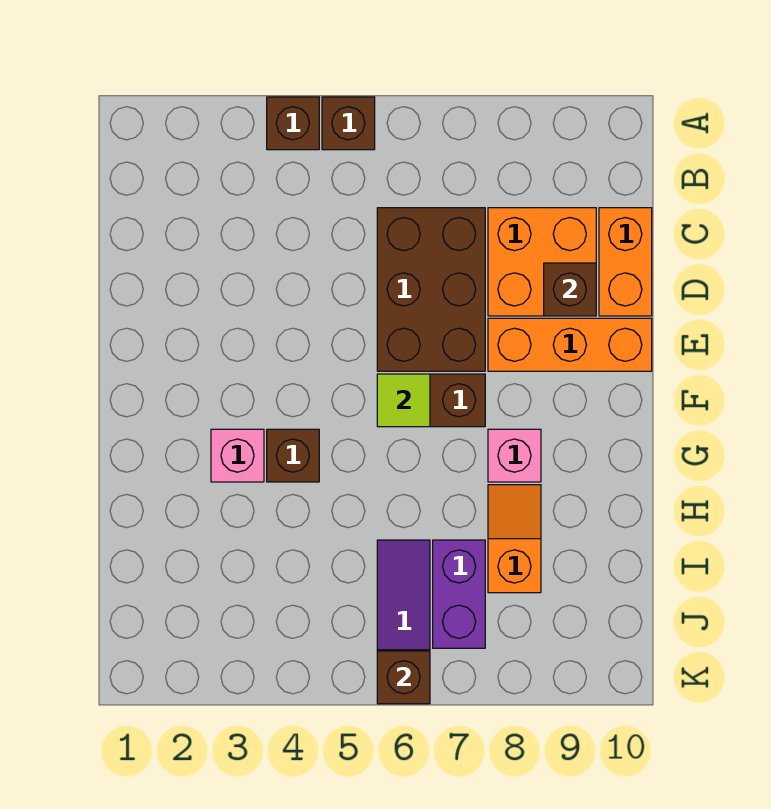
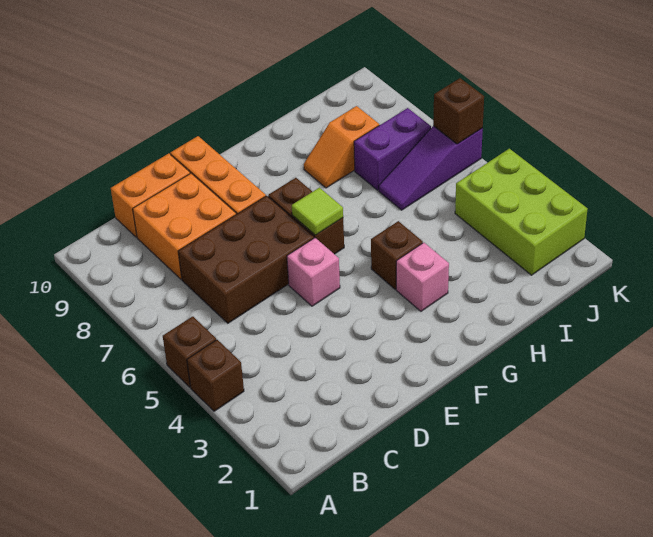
brown 1x1 brick [544,263,596,316] -> none
pink 1x1 brick [488,429,541,482] -> pink 1x1 brick moved to [287,238,340,306]
none -> lime 2x3 brick [455,149,587,275]

